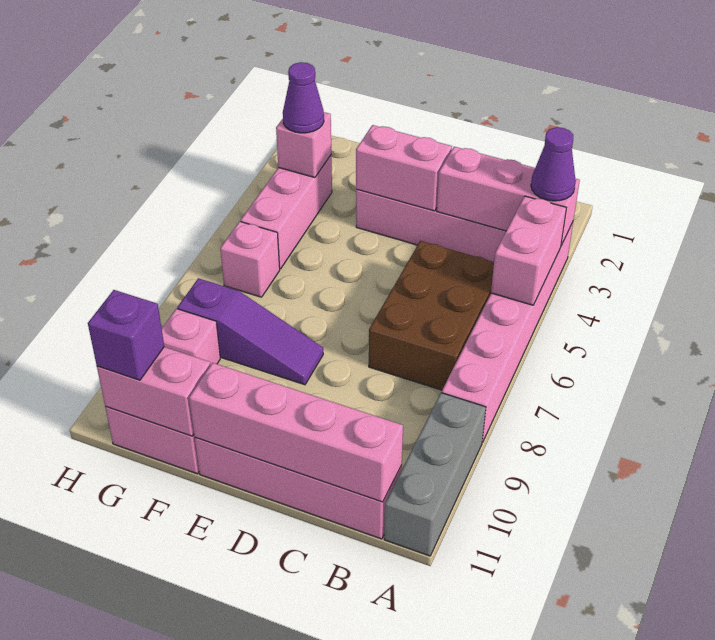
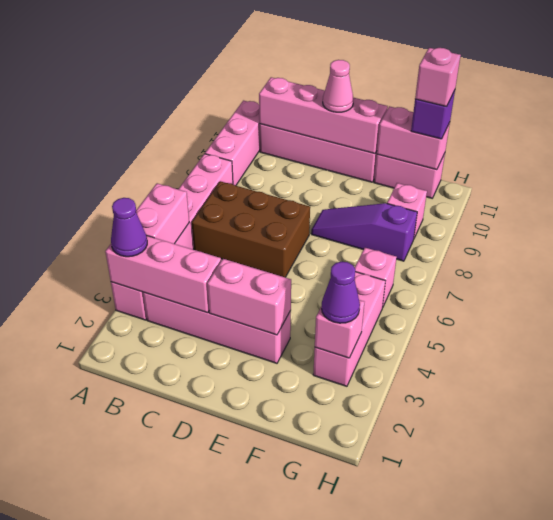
grey 1x3 brick [384,393,486,556] -> pink 1x3 brick [205,100,260,186]
brown 2x3 brick [369,241,494,390] -> brown 2x3 brick turned to [192,181,310,277]
none -> pink 1x1 cone [323,60,354,112]
none -> pink 1x1 brick [415,48,461,107]

